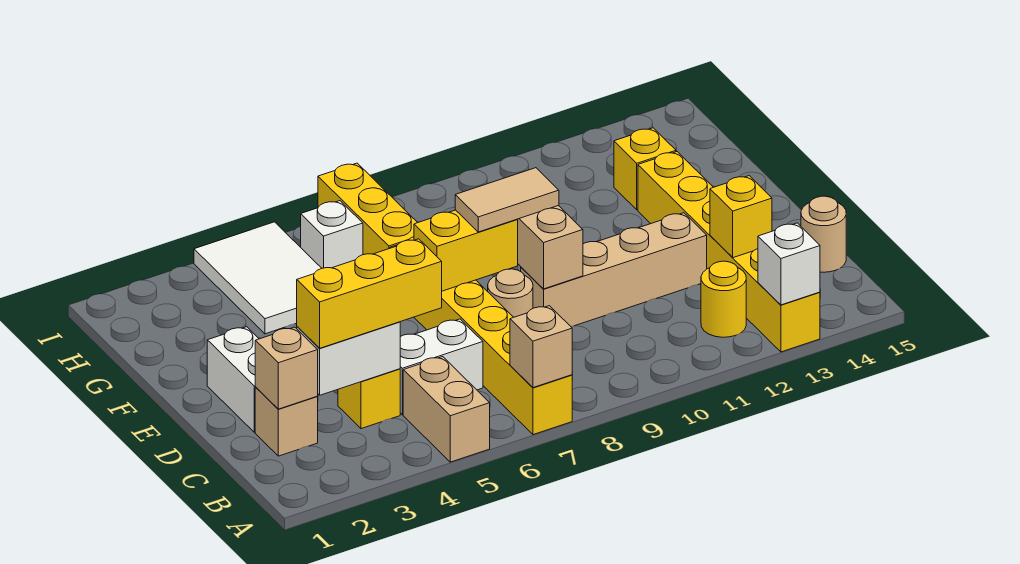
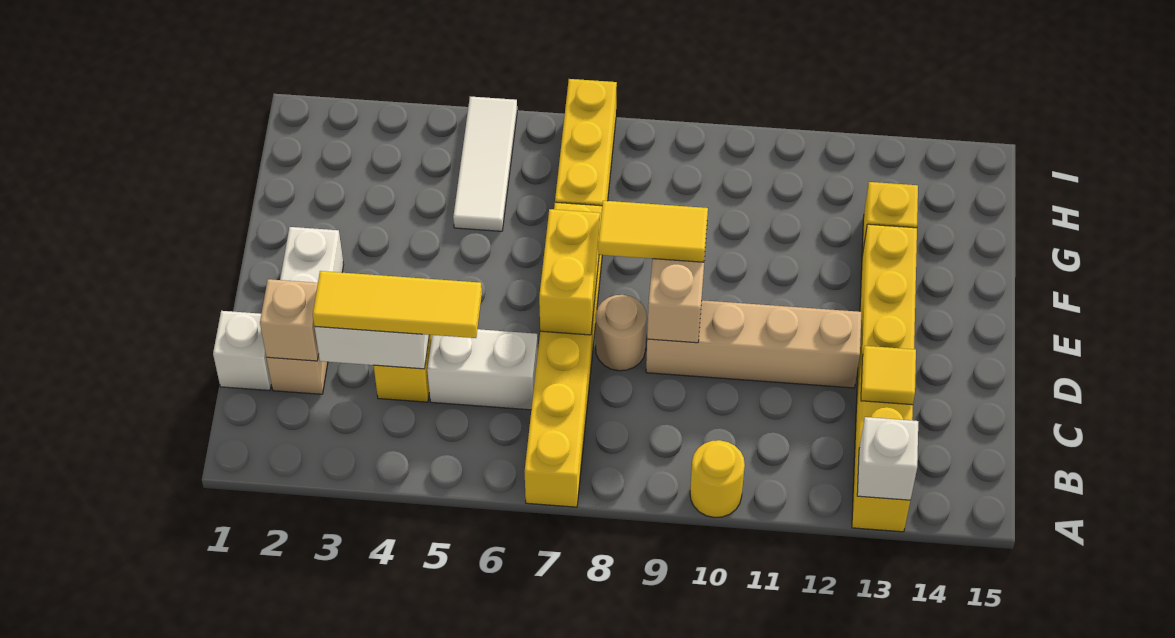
tan 1x2 brick [403,357,490,462] -> none
tan 1x1 brick [510,306,572,388] -> none
yellow 1x1 round brick [701,261,746,337] -> yellow 1x1 round brick moved to [690,440,745,518]
yellow 1x3 brick [297,239,442,348] -> yellow 1x3 tile [313,271,482,338]
yellow 1x1 brick [710,176,772,258] -> yellow 1x1 tile [861,346,916,405]
tan 1x1 round brick [801,196,846,272] -> none
yellow 1x2 brick [414,210,518,291] -> yellow 1x2 brick turned to [539,209,600,335]
tan 1x2 tile [455,168,559,232] -> yellow 1x2 tile [598,201,708,262]
white 2x3 tile [194,222,322,334] -> white 1x3 tile [453,97,517,231]
white 1x1 brick [301,201,363,268] -> white 1x1 brick moved to [213,311,271,391]

